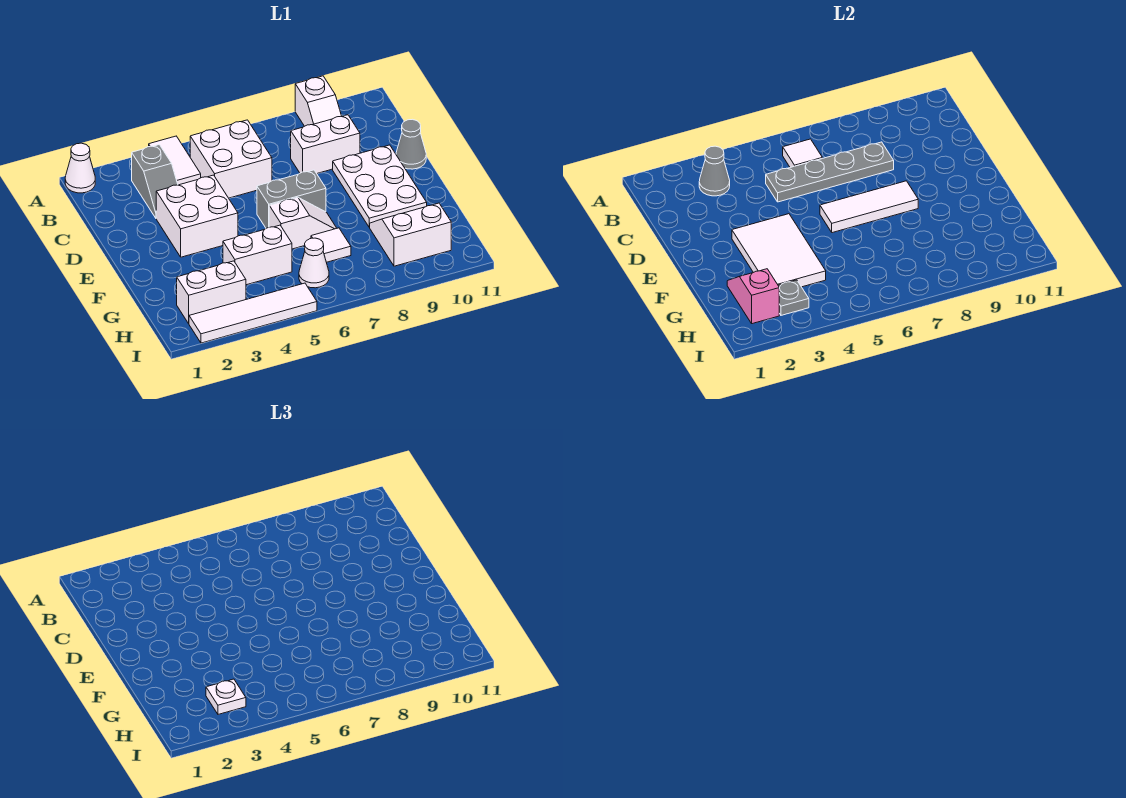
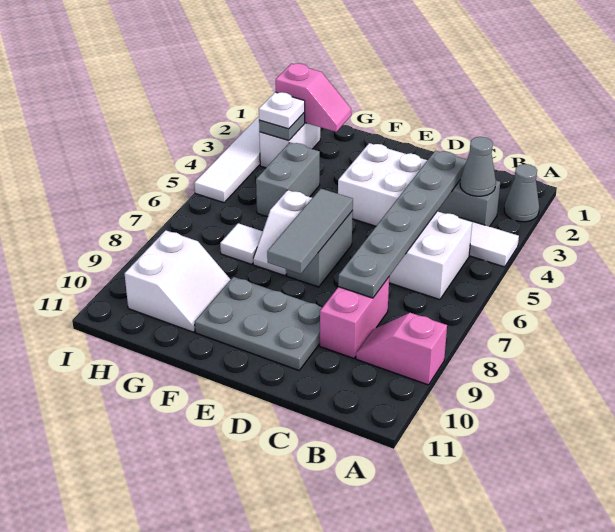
white 1x1 cone [65,143,95,193] -> none
white 1x2 slope [295,76,341,126] -> pink 1x2 slope [356,313,447,385]
white 1x1 tile [783,139,822,168] -> none
grey 1x4 plate [766,142,894,202] -> grey 1x6 plate [338,151,467,298]
white 1x2 brick [291,115,360,173] -> pink 1x2 brick [320,277,389,358]
white 2x3 plate [333,145,427,227] -> grey 2x3 plate [195,277,323,370]
grey 1x1 cone [396,119,426,169] -> grey 1x1 cone moved to [504,164,539,222]
white 2x3 tile [732,214,826,287] -> none
white 1x3 tile [820,181,918,233] -> grey 1x3 tile [267,189,353,274]
white 1x2 brick [223,225,292,285] -> grey 1x2 brick [256,143,320,217]
white 1x1 cone [299,238,329,288] -> none

